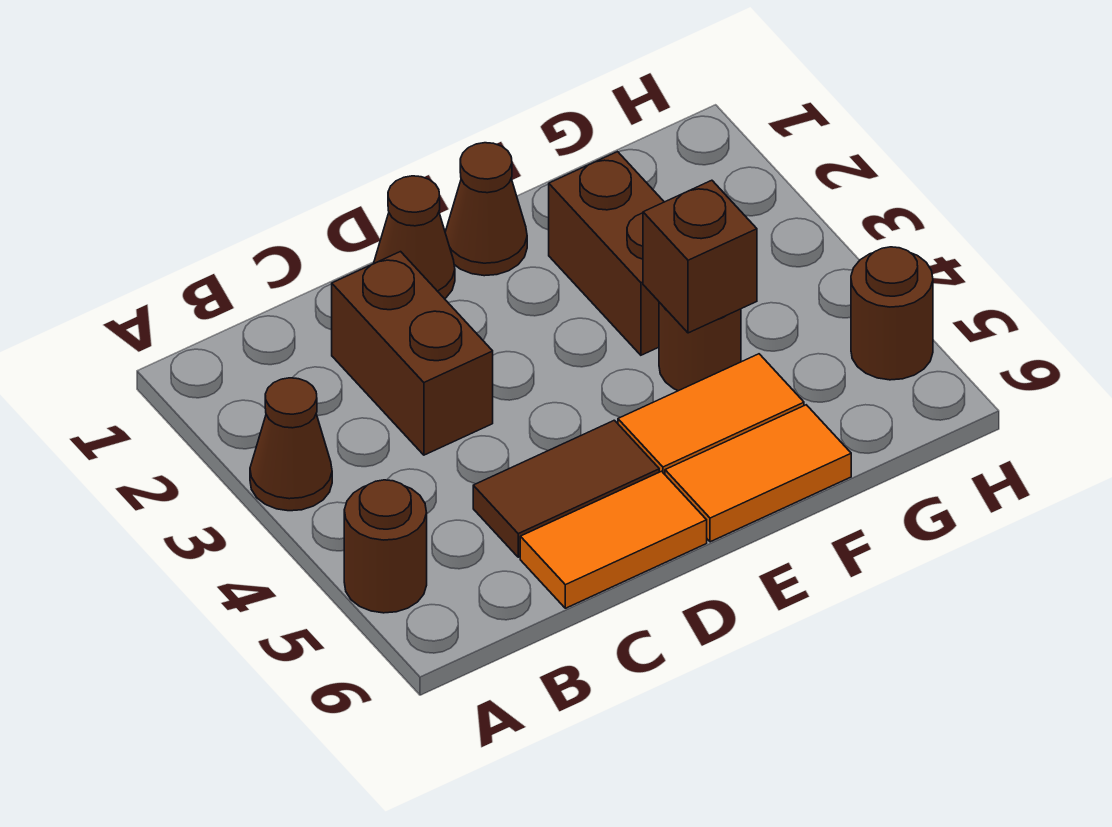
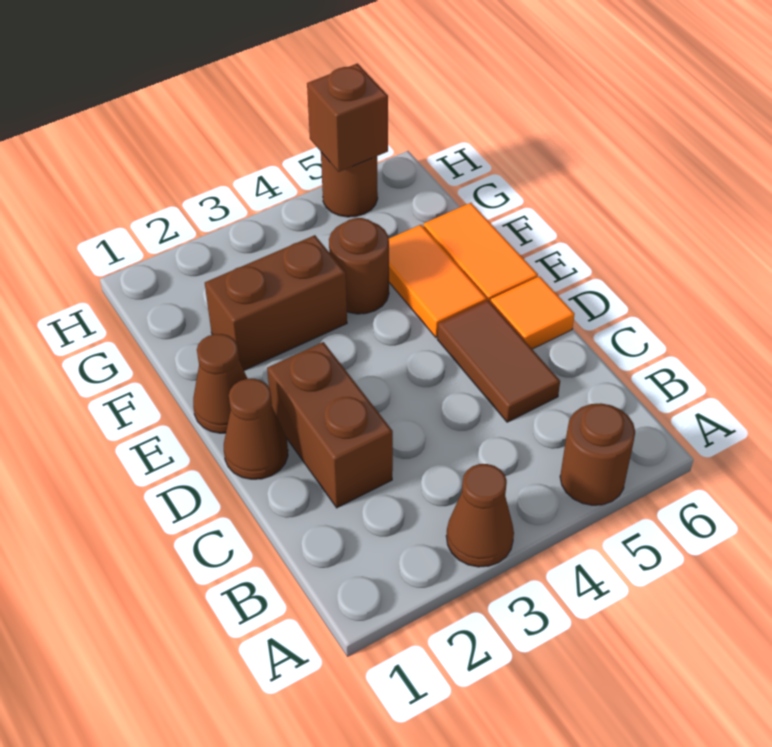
brown 1x2 brick [332,252,493,455] -> brown 1x2 brick turned to [267,342,393,508]
orange 1x2 tile [520,471,707,608] -> orange 1x1 tile [491,276,575,349]
brown 1x1 brick [643,180,757,333] -> brown 1x1 brick moved to [307,64,388,172]

